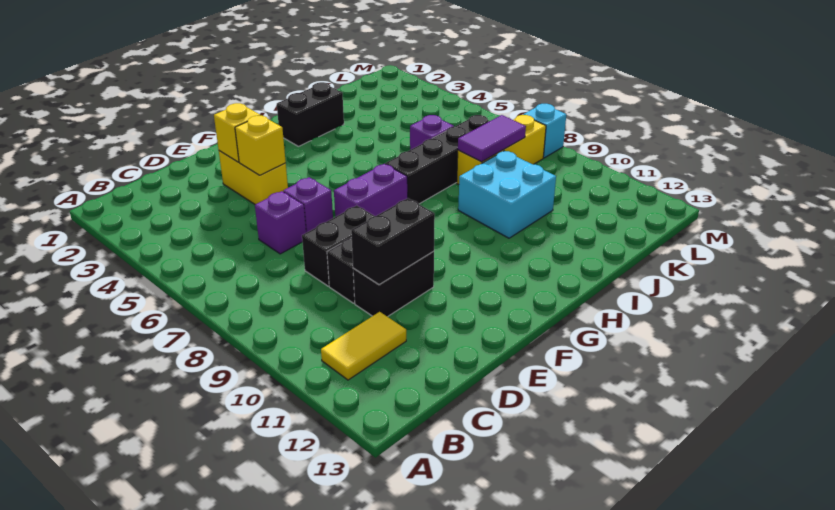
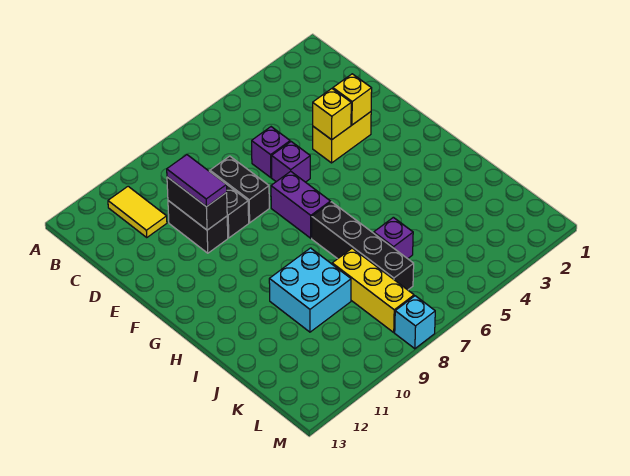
black 1x2 brick [277,82,344,146] -> none
purple 1x2 tile [458,115,526,162] -> purple 1x2 tile moved to [167,155,227,207]

